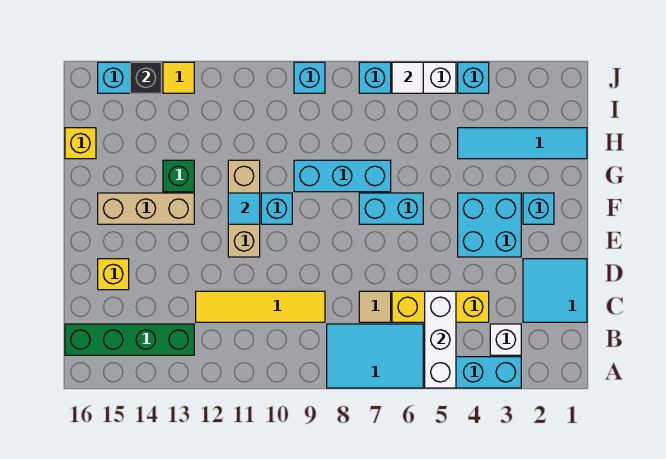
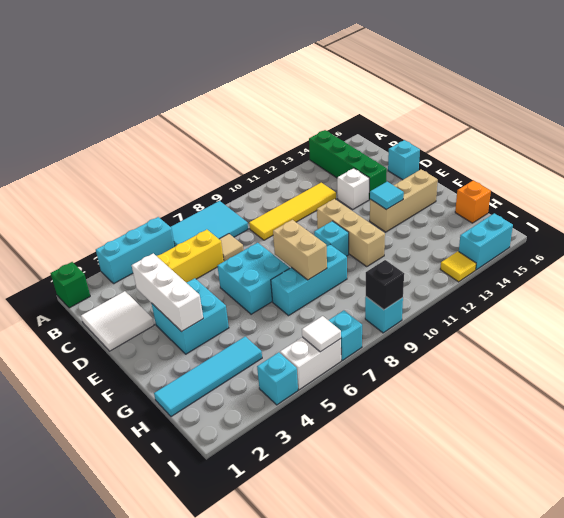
white 1x3 brick [425,291,456,388] -> white 1x3 brick moved to [132,253,203,332]
white 1x1 brick [490,324,521,355] -> white 1x1 brick moved to [337,168,369,209]
green 1x4 brick [65,324,194,355] -> green 1x4 brick turned to [309,130,387,199]
cyan 2x2 tile [523,259,587,322] -> white 2x2 tile [81,291,154,351]
yellow 1x1 brick [98,259,129,290] -> none
cyan 1x1 brick [523,193,554,224] -> cyan 1x1 brick moved to [388,140,420,180]
cyan 1x2 brick [359,193,423,224] -> cyan 2x2 brick [218,243,290,314]
none -> tan 1x2 brick [273,220,327,280]
cyan 1x1 tile [228,193,260,224] -> cyan 1x1 tile moved to [370,182,404,210]
green 1x1 brick [163,160,194,192] -> green 1x1 brick moved to [51,262,90,308]
yellow 1x1 brick [65,128,96,159] -> orange 1x1 brick [455,181,491,223]
black 1x1 brick [130,62,161,93] -> black 1x1 brick moved to [366,260,404,310]

